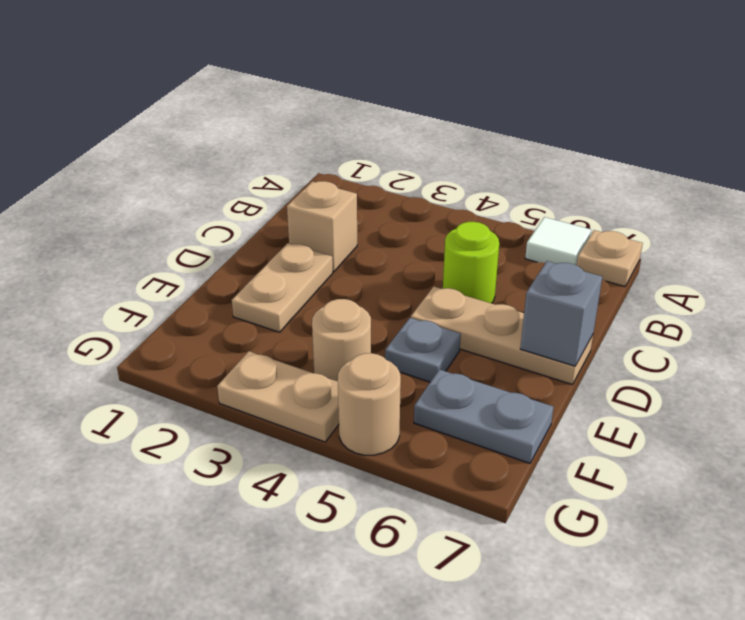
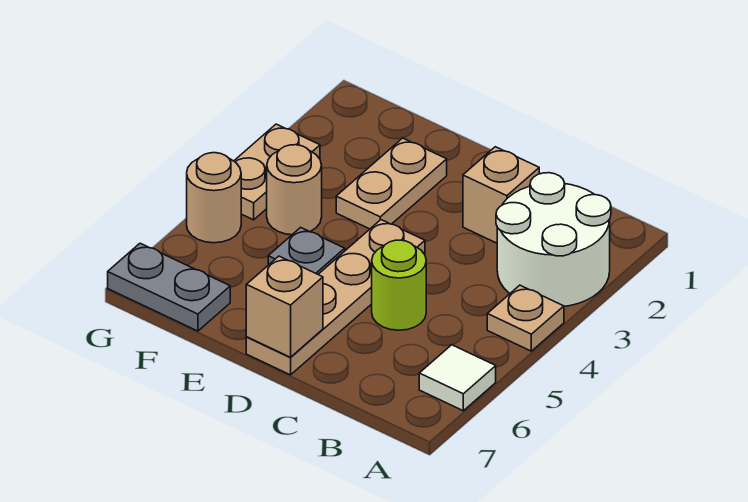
none -> white 2x2 round brick [496,173,611,306]
tan 1x1 plate [577,230,643,287] -> tan 1x1 plate moved to [487,285,564,351]
tan 1x2 plate [232,243,333,332] -> tan 1x2 plate turned to [336,138,447,229]
tan 1x3 plate [411,287,593,385] -> tan 1x4 plate [246,220,425,375]
grey 1x1 brick [520,261,602,366] -> tan 1x1 brick [246,256,323,357]
grey 1x2 plate [414,369,554,463] -> grey 1x2 plate turned to [108,243,230,331]

